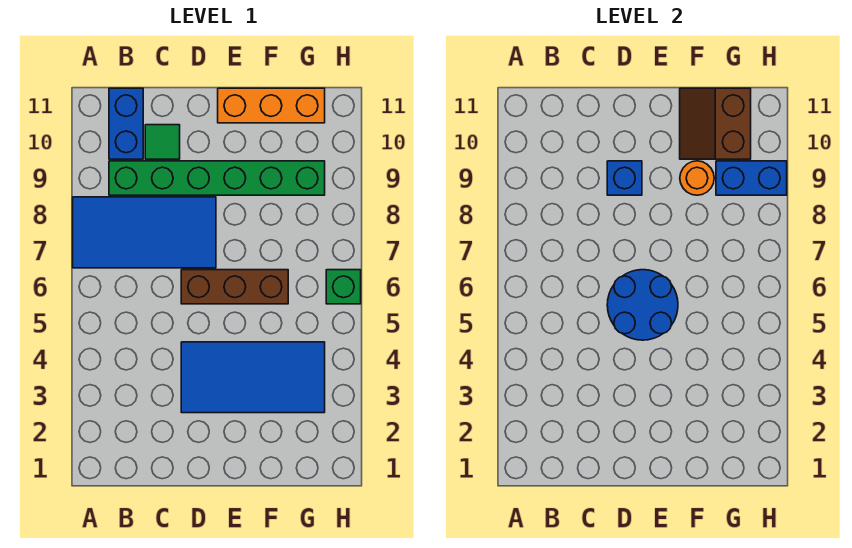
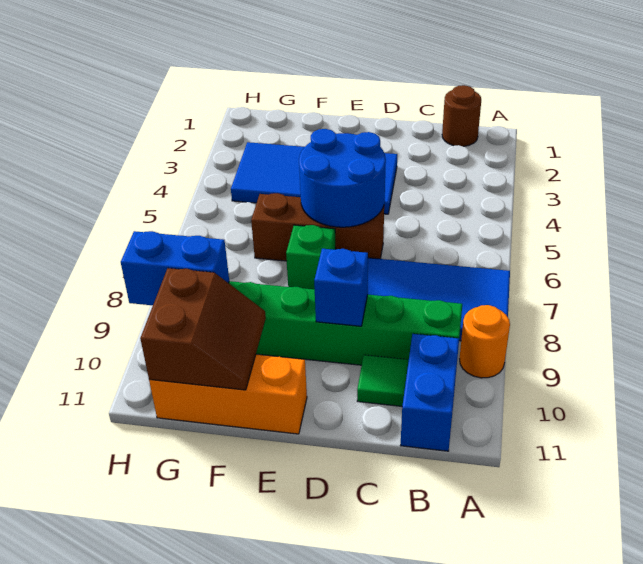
none -> brown 1x1 round brick [442,85,481,146]
orange 1x1 round brick [680,161,714,195] -> orange 1x1 round brick moved to [460,305,510,378]
green 1x1 brick [326,270,361,304] -> green 1x1 brick moved to [286,225,336,289]

